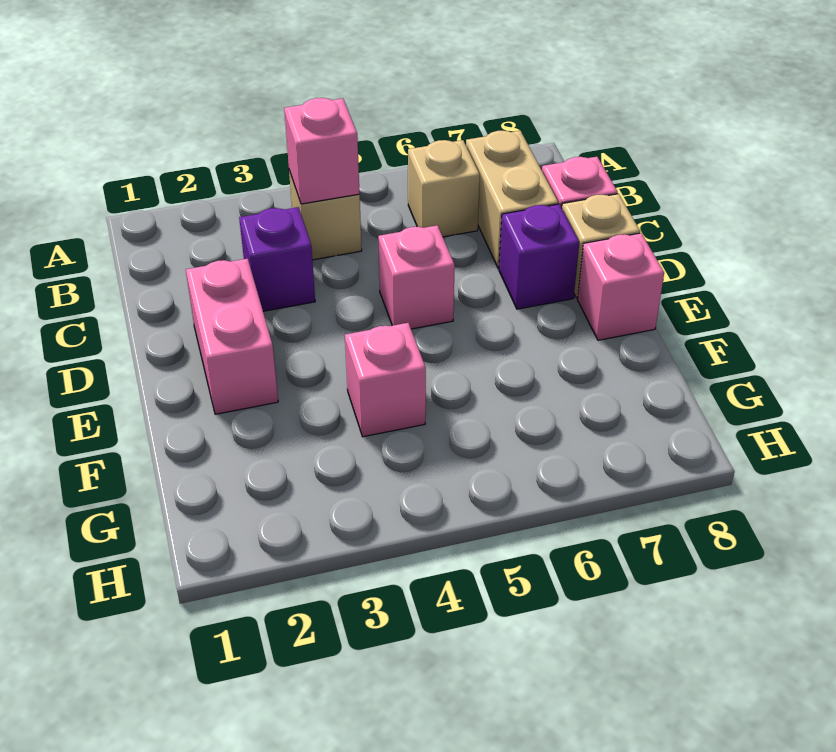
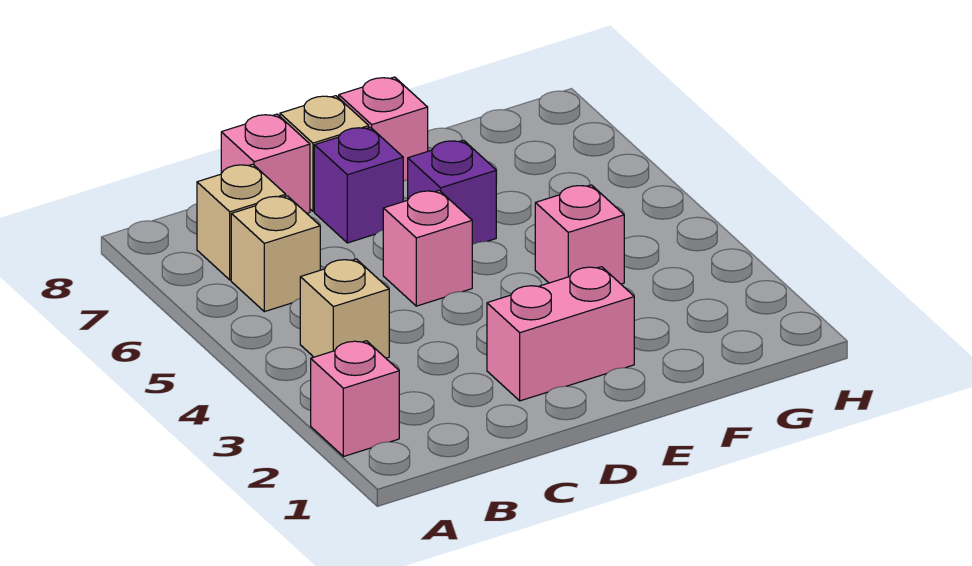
pink 1x1 brick [284,98,360,204] -> pink 1x1 brick moved to [311,341,399,457]
tan 1x2 brick [466,131,558,269] -> tan 1x1 brick [197,164,286,280]
purple 1x1 brick [239,207,315,311] -> purple 1x1 brick moved to [408,140,496,245]

